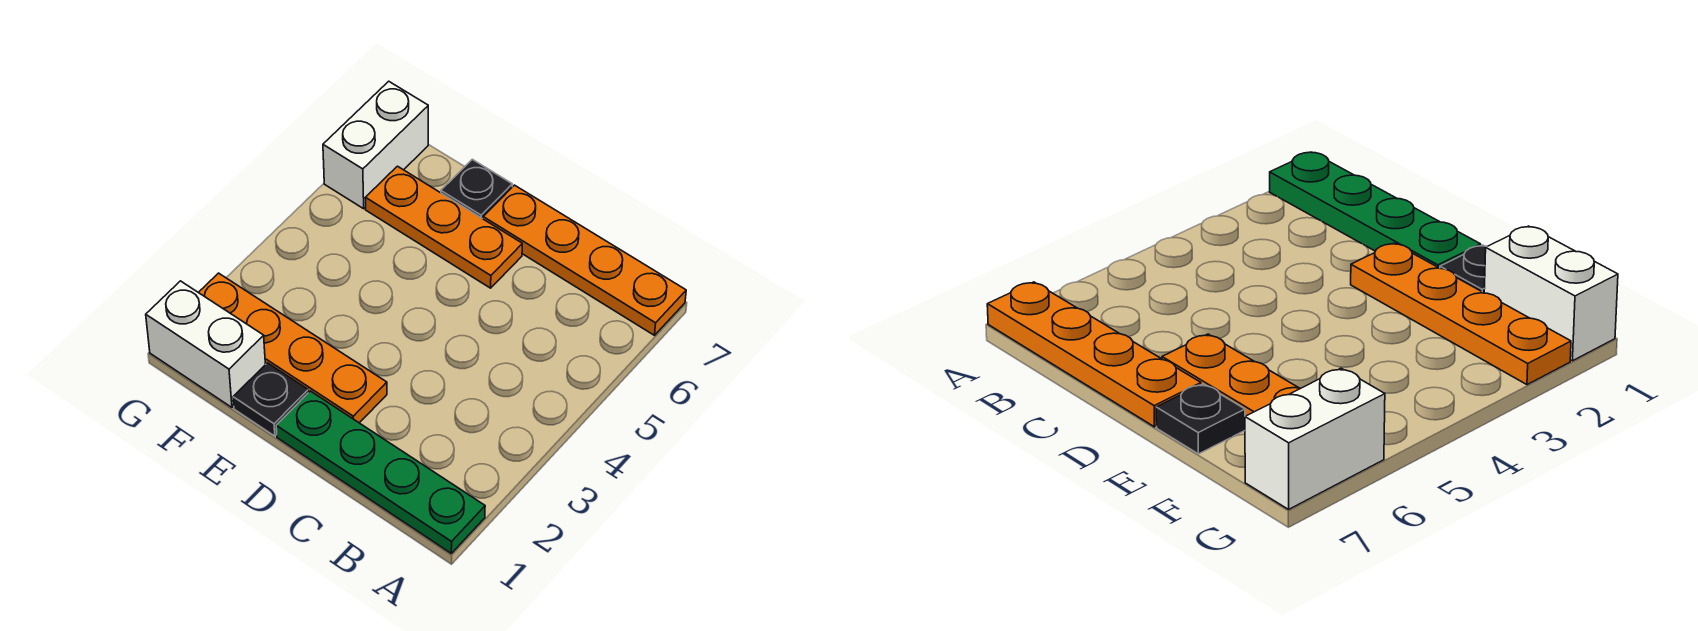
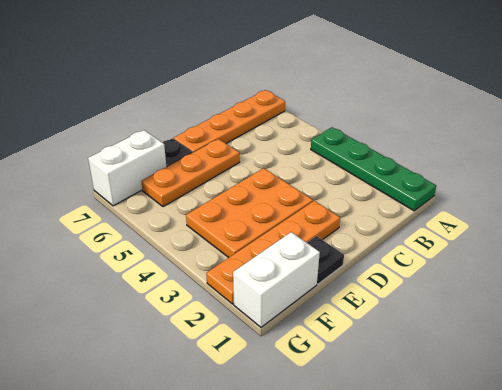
green 1x4 plate [276,391,485,553] -> green 1x4 plate turned to [311,127,436,211]
none -> orange 2x3 plate [186,168,313,258]
white 1x2 brick [323,81,428,209] -> white 1x2 brick turned to [88,130,166,206]

